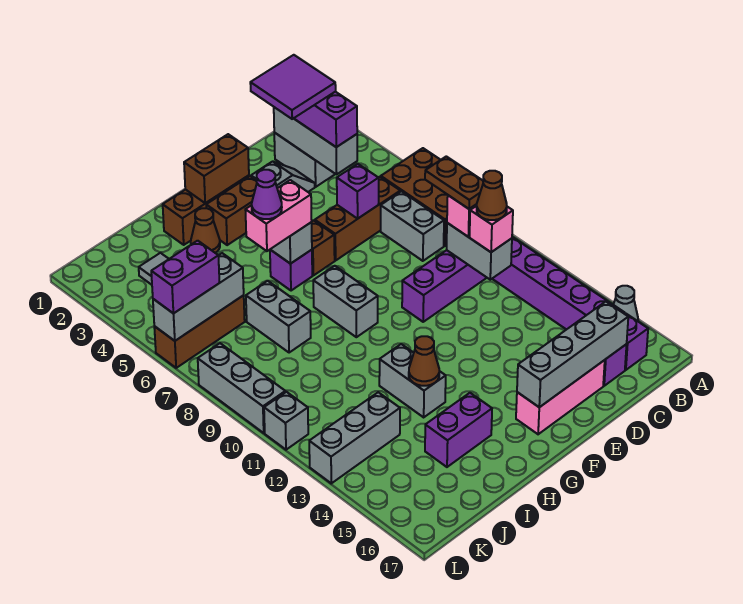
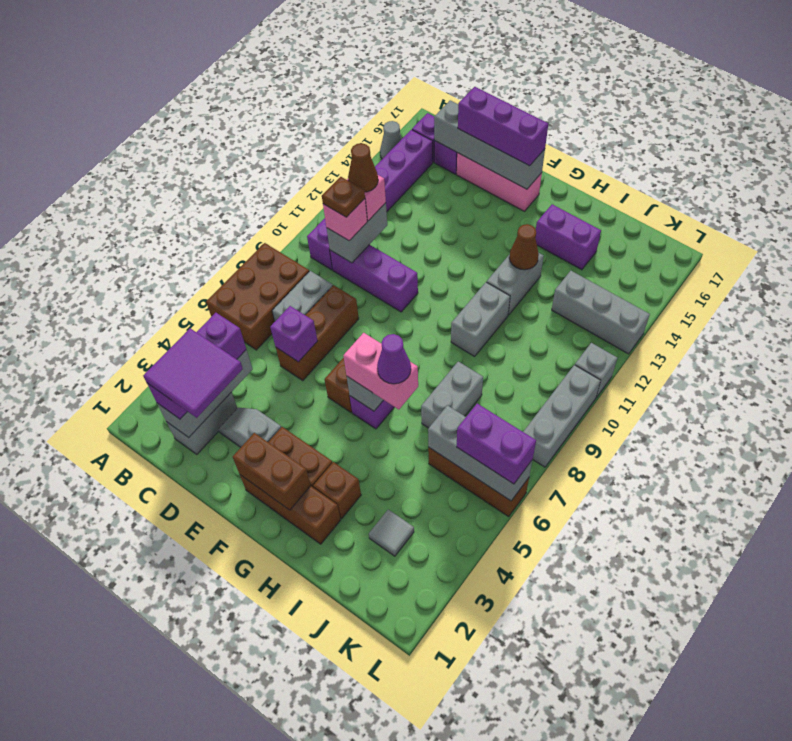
brown 1x3 brick [315,177,400,260] -> brown 1x3 brick turned to [276,285,359,380]
brown 1x2 plate [425,156,483,209] -> brown 1x1 plate [322,177,365,217]
none -> purple 1x3 brick [458,87,548,166]
grey 1x2 brick [313,266,378,337] -> grey 1x2 brick moved to [451,282,510,356]
brown 1x1 cone [191,208,220,253] -> brown 1x1 brick [313,462,361,519]

